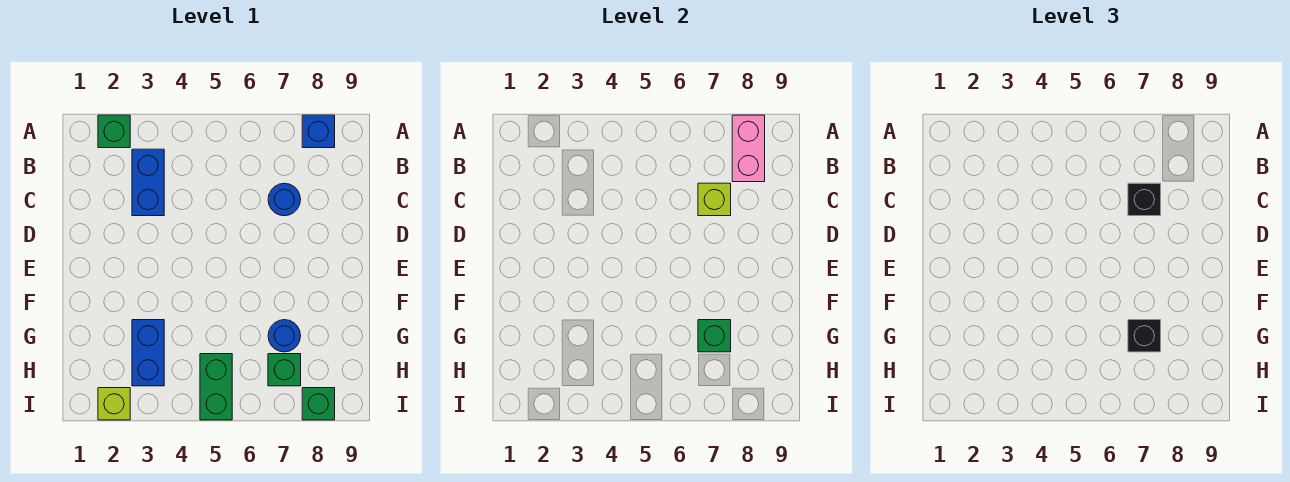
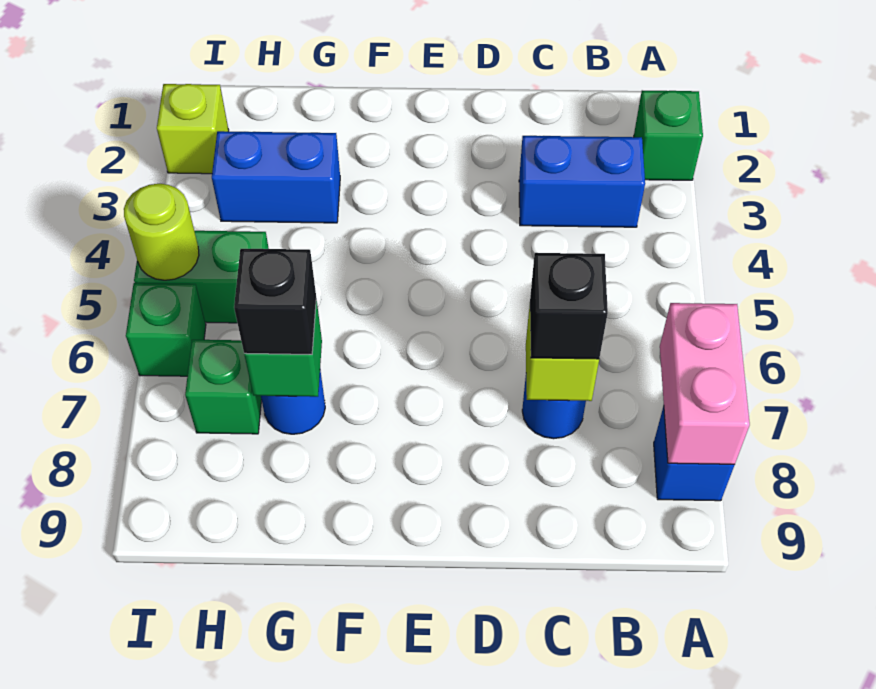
pink 1x2 brick [732,115,765,182] -> pink 1x2 brick turned to [660,303,750,465]
none -> lime 1x1 round brick [124,184,199,280]
green 1x1 brick [302,388,335,420] -> green 1x1 brick moved to [126,283,206,376]

